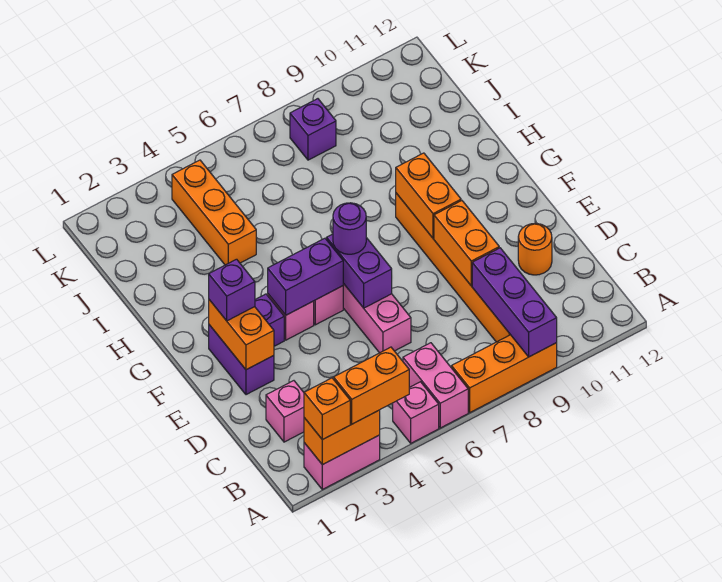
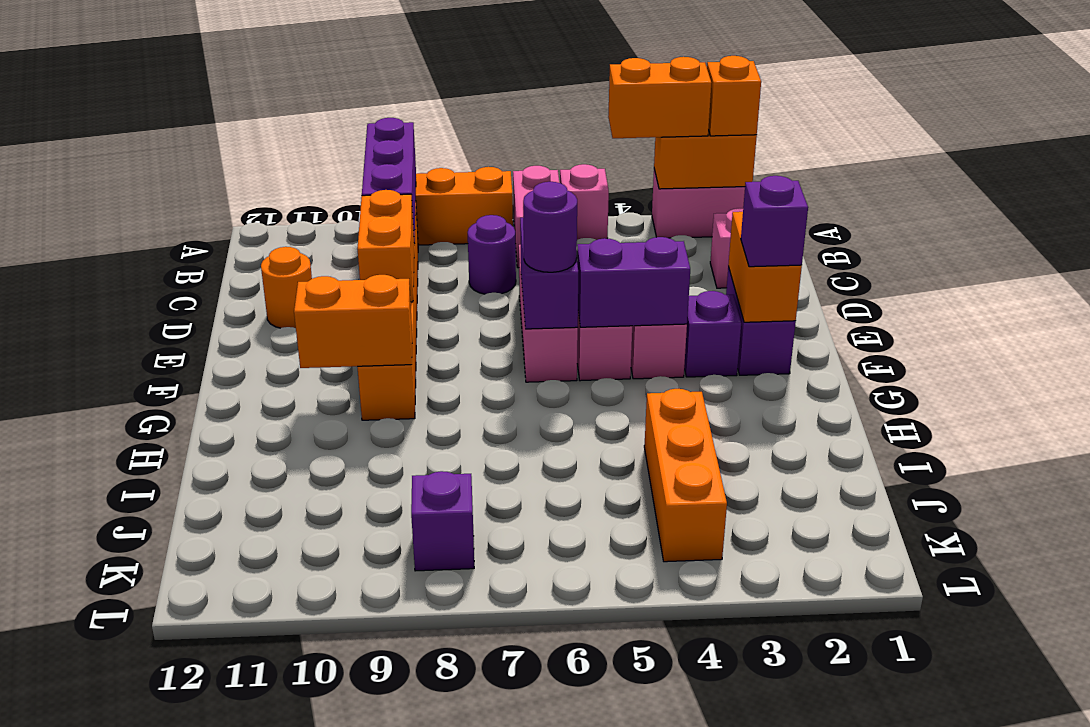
none -> purple 1x1 round brick [468,215,516,294]
orange 1x2 brick [396,153,461,238] -> orange 1x2 brick turned to [294,275,412,368]

